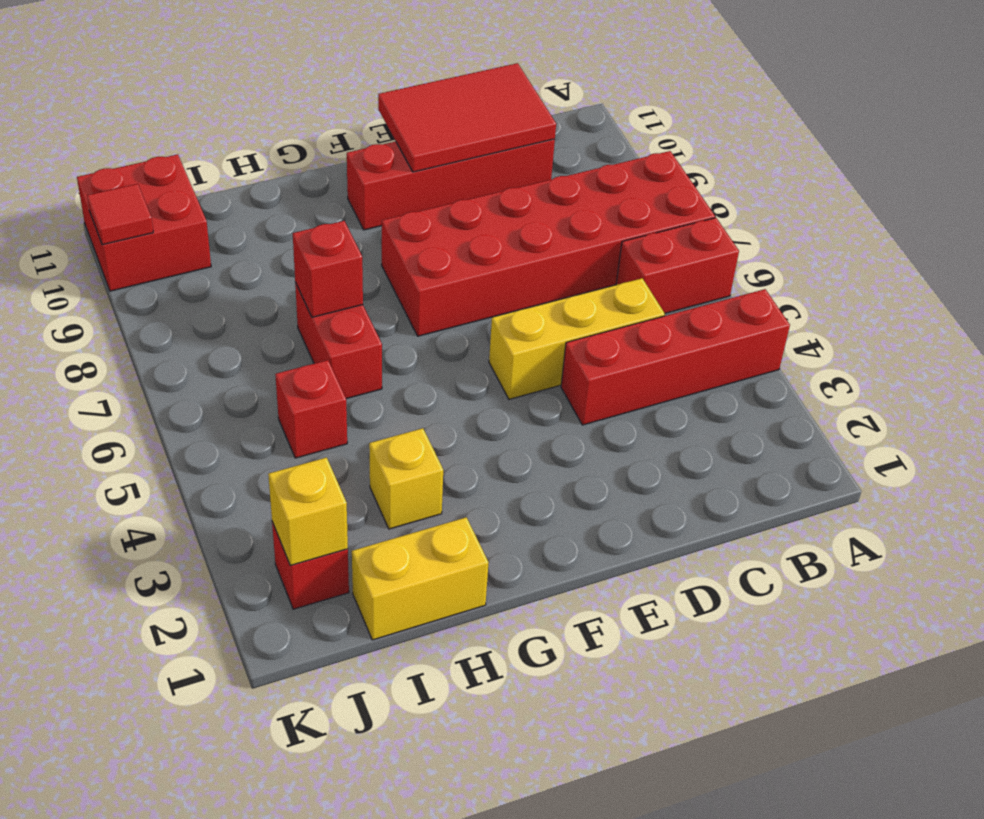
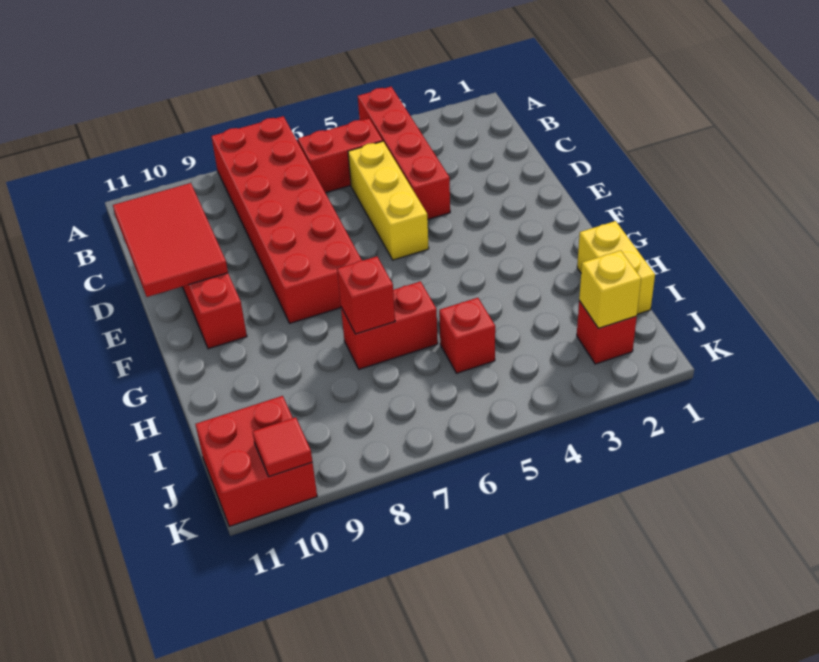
red 1x2 brick [616,218,739,313] -> red 1x2 brick turned to [298,119,383,193]
yellow 1x1 brick [369,428,443,529] -> none

